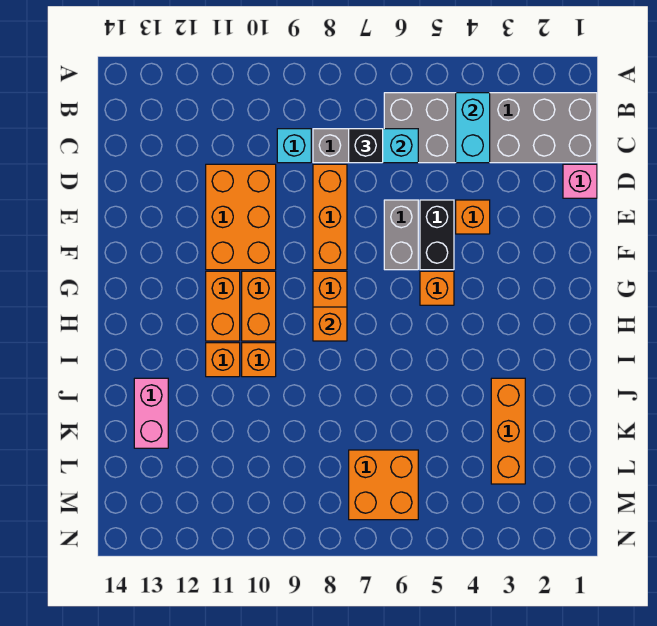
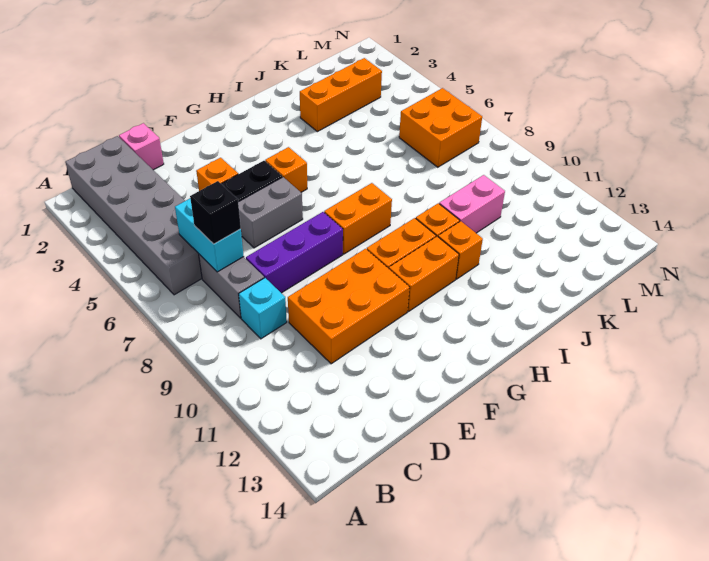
cyan 1x2 brick [456,93,490,163] -> none
orange 1x3 brick [313,164,347,270] -> purple 1x3 brick [246,212,343,293]
orange 1x1 brick [313,307,347,341] -> none
pink 1x2 brick [134,378,168,448] -> pink 1x2 brick moved to [439,175,505,233]

